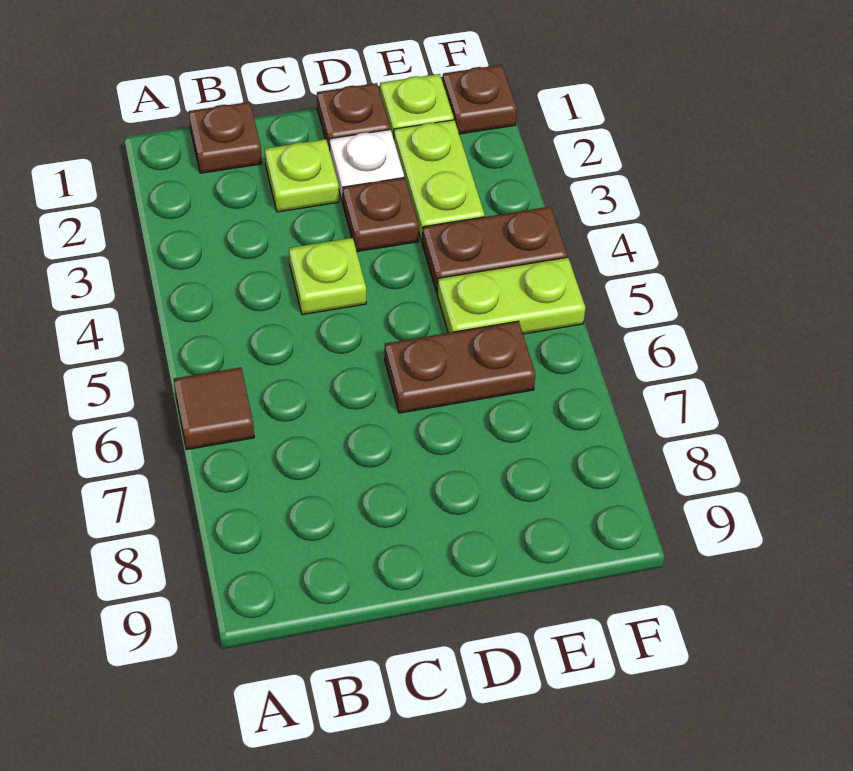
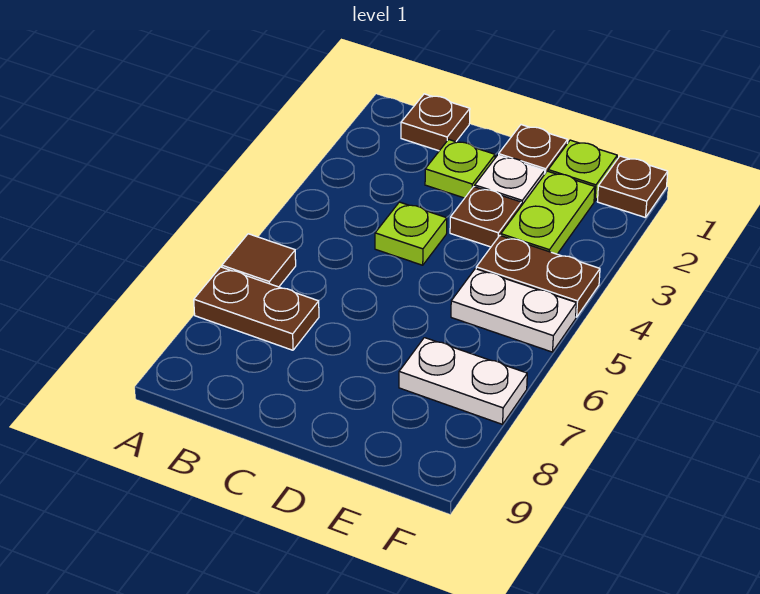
brown 1x2 plate [385,321,535,413] -> brown 1x2 plate moved to [194,267,319,350]
lime 1x2 plate [437,257,586,334] -> white 1x2 plate [451,269,576,352]
none -> white 1x2 plate [399,338,527,424]

